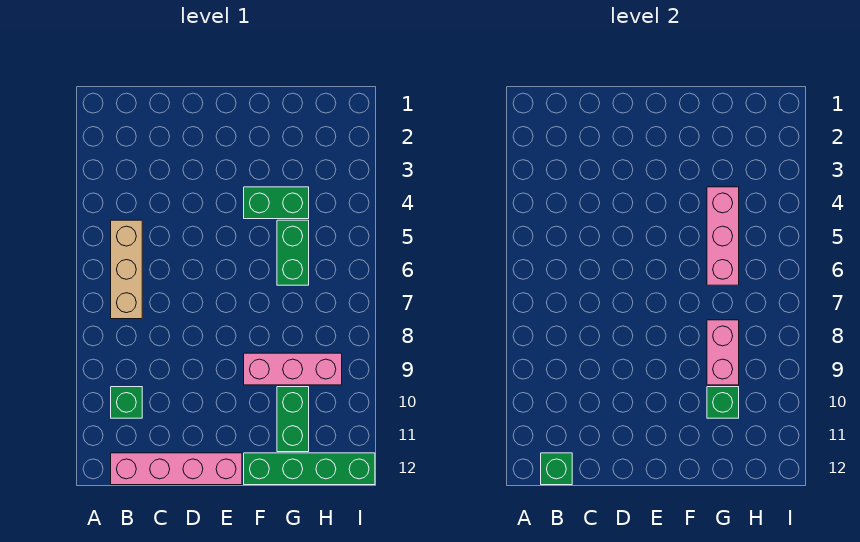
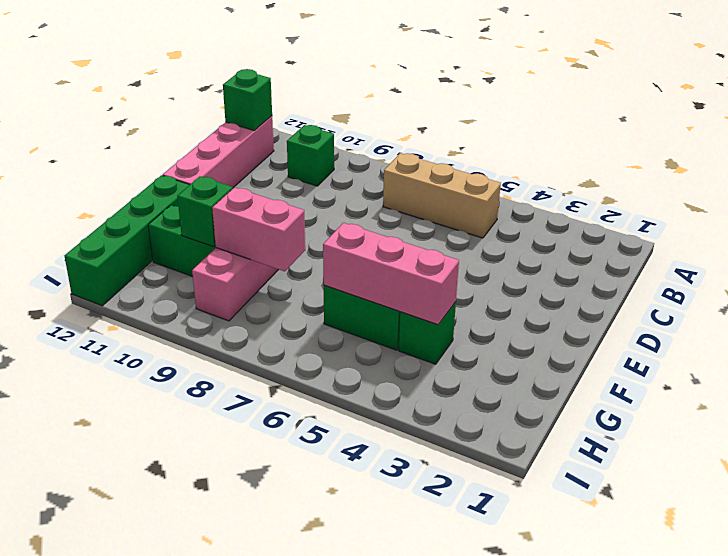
green 1x2 brick [244,187,309,219] -> green 1x1 brick [399,302,456,364]

